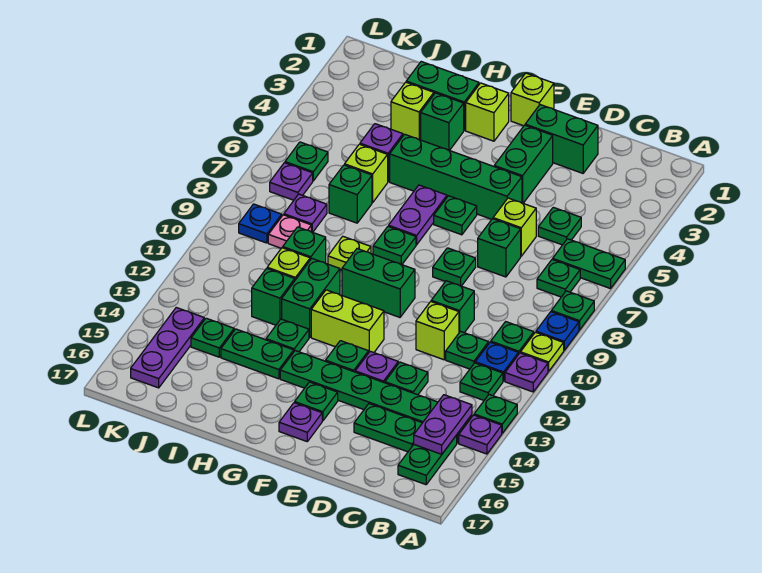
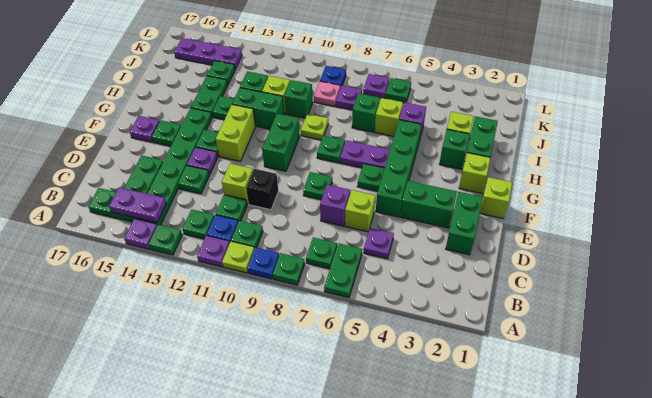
green 1x1 plate [538,207,581,245] -> purple 1x1 plate [364,228,394,259]
green 1x1 brick [478,219,521,277] -> purple 1x1 brick [320,185,350,226]
green 1x1 brick [431,281,474,333] -> black 1x1 brick [246,169,278,210]

